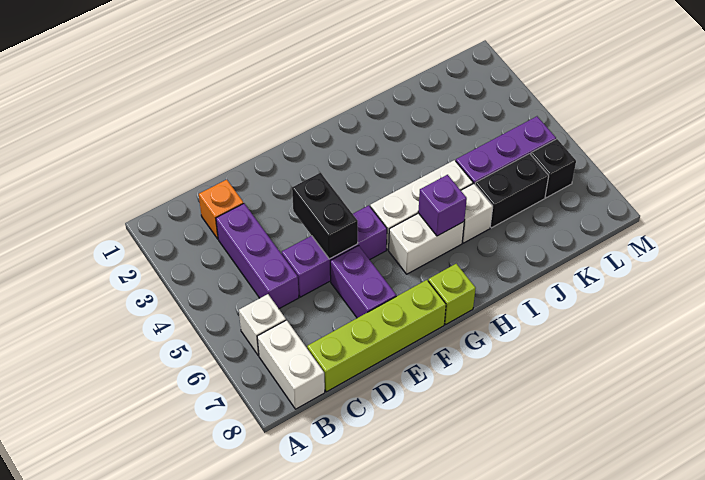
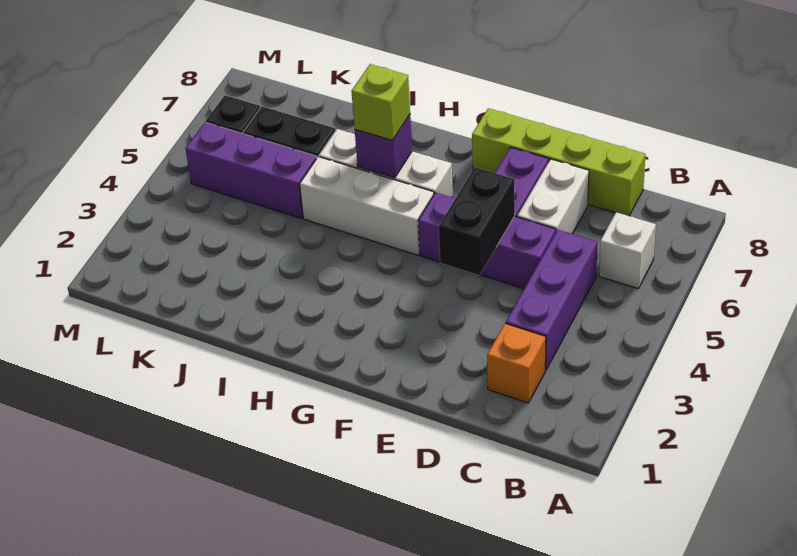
white 1x2 brick [257,320,325,409] -> white 1x2 brick moved to [517,159,589,234]
lime 1x1 brick [428,264,476,324] -> lime 1x1 brick moved to [351,64,410,140]

